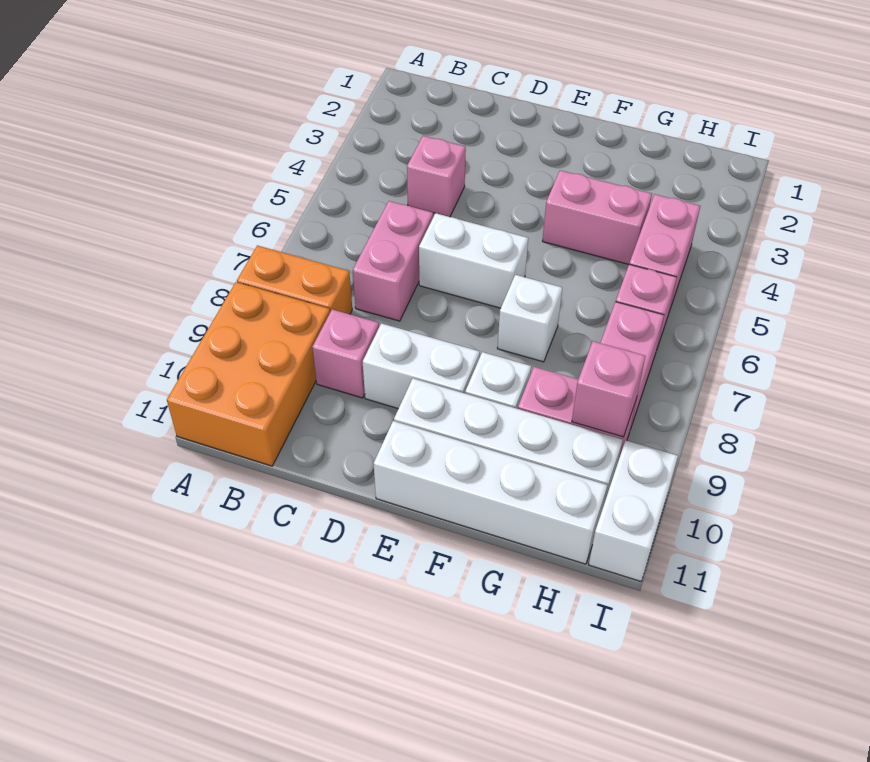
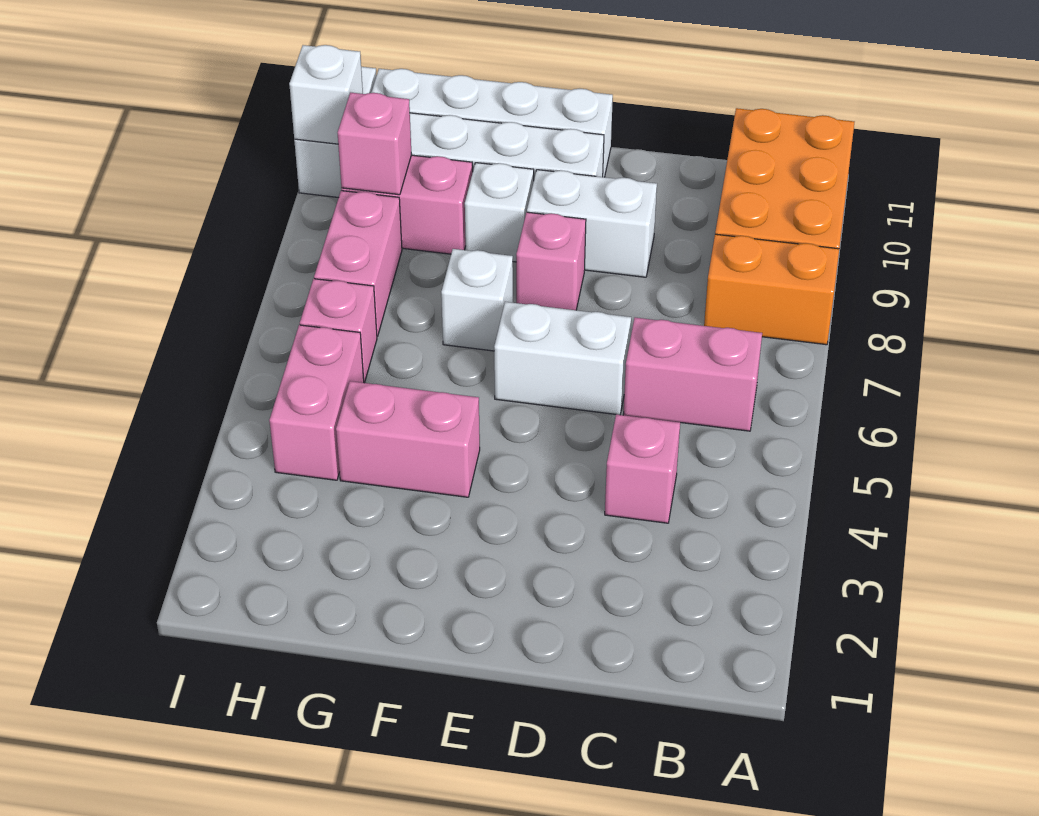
pink 1x2 brick [353,201,433,321] -> pink 1x2 brick turned to [623,318,762,431]
pink 1x1 brick [312,309,379,398] -> pink 1x1 brick moved to [516,212,586,310]
none -> white 1x1 brick [289,45,363,144]

